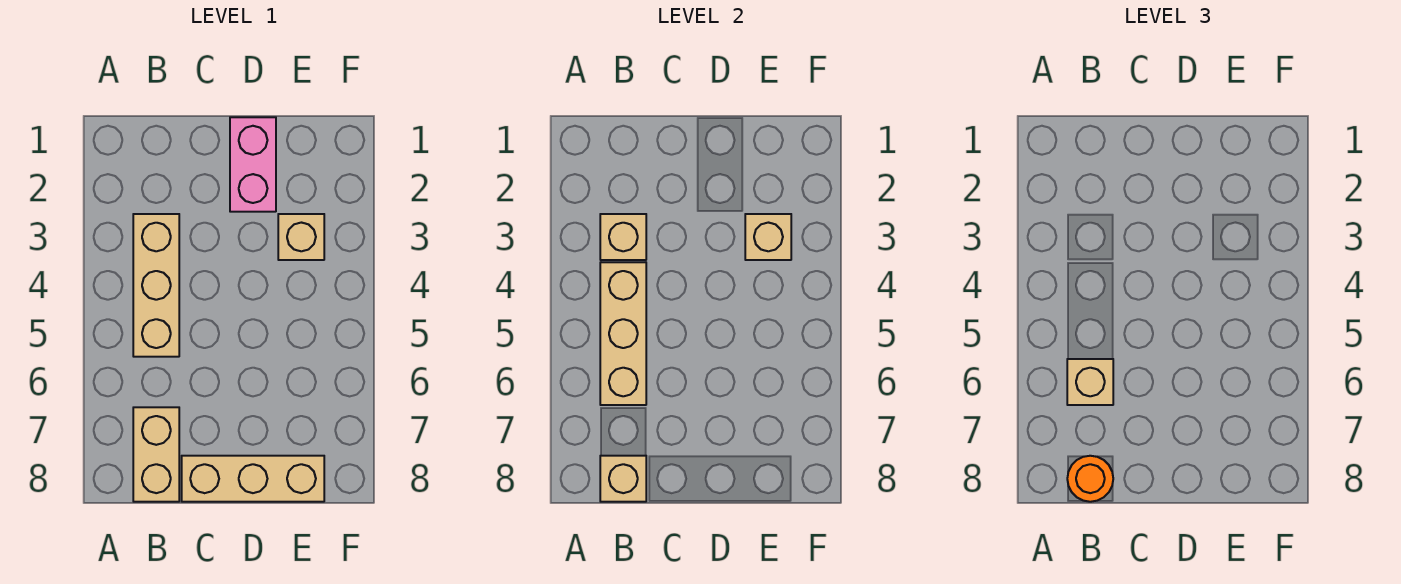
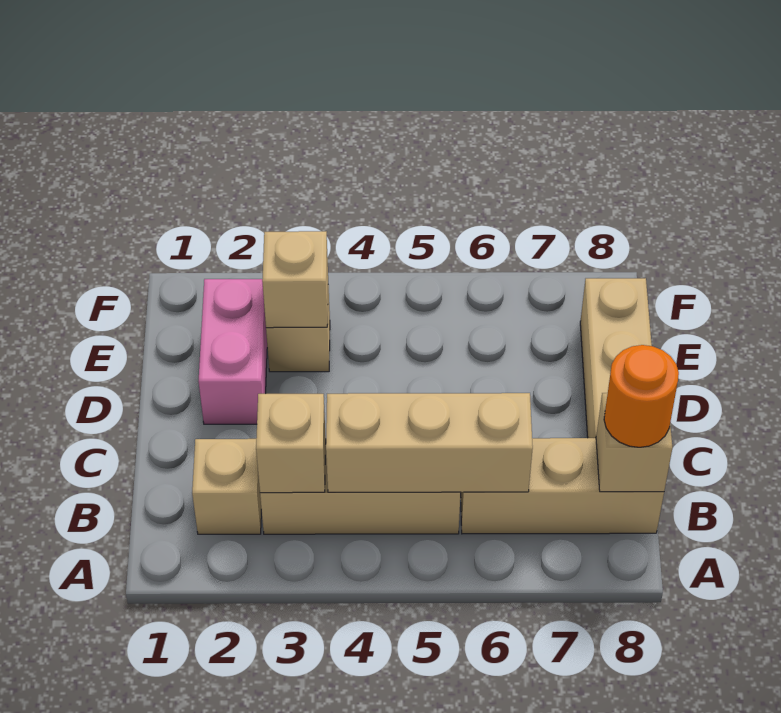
tan 1x1 brick [1067,359,1113,405] -> tan 1x1 brick moved to [192,439,261,534]
tan 1x2 brick [133,407,179,502] -> tan 1x3 brick [461,438,664,534]
pink 1x2 brick [230,117,276,212] -> pink 1x2 brick turned to [199,279,267,424]

